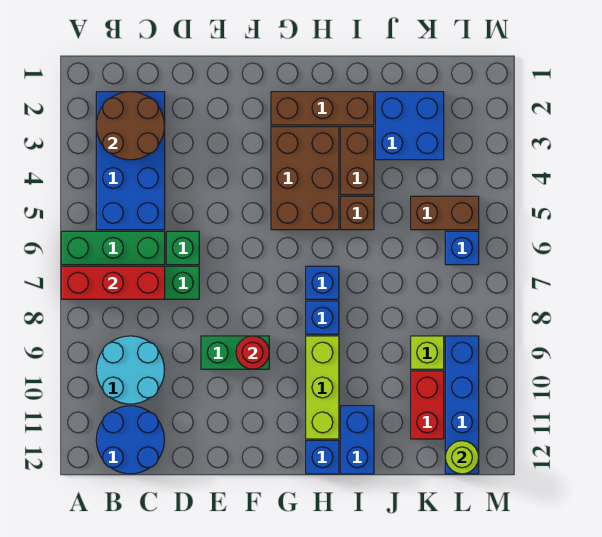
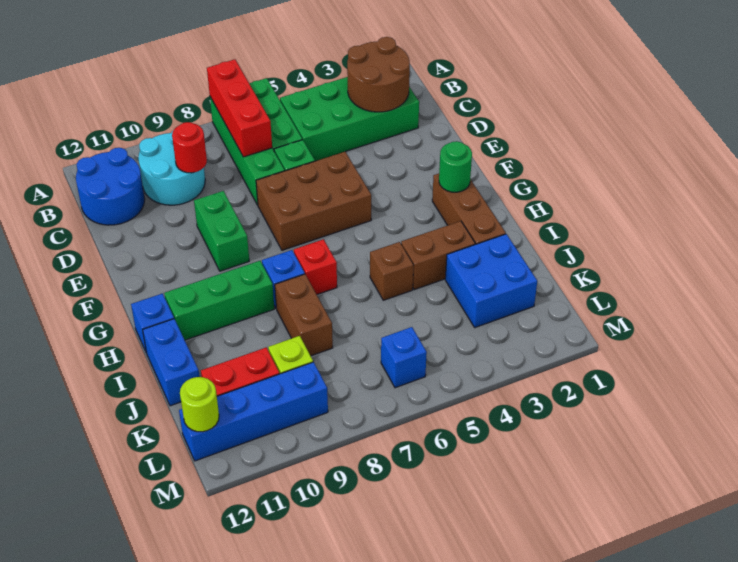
blue 2x4 brick [96,92,165,230] -> green 2x4 brick [280,77,419,161]
red 1x1 round brick [236,336,269,369] -> red 1x1 round brick moved to [172,122,207,173]
none -> green 1x1 round brick [439,141,472,192]
brown 2x3 brick [271,127,339,230] -> brown 2x3 brick moved to [256,152,371,250]
blue 1x1 brick [306,266,339,299] -> red 1x1 brick [294,239,337,294]
lime 1x3 brick [306,336,339,439] -> green 1x3 brick [164,261,274,340]
blue 1x2 brick [341,406,374,474] -> blue 1x2 brick turned to [143,319,199,406]
brown 1x2 brick [411,196,479,230] -> brown 1x2 brick moved to [275,274,333,356]

